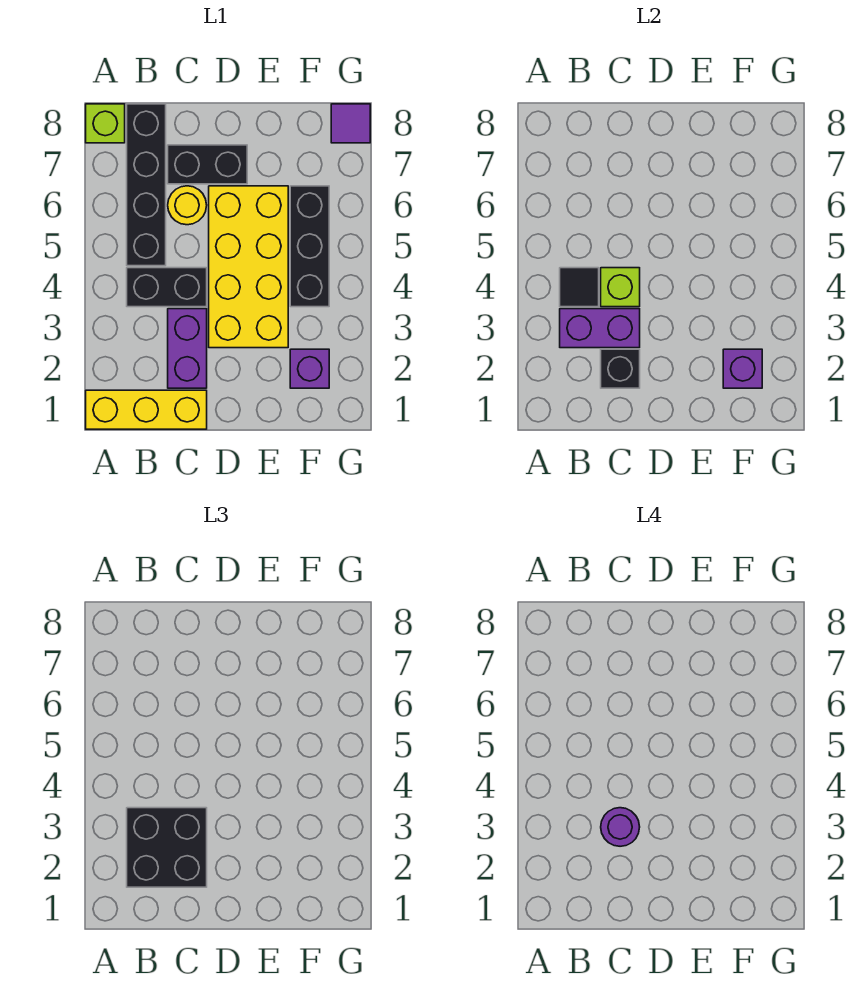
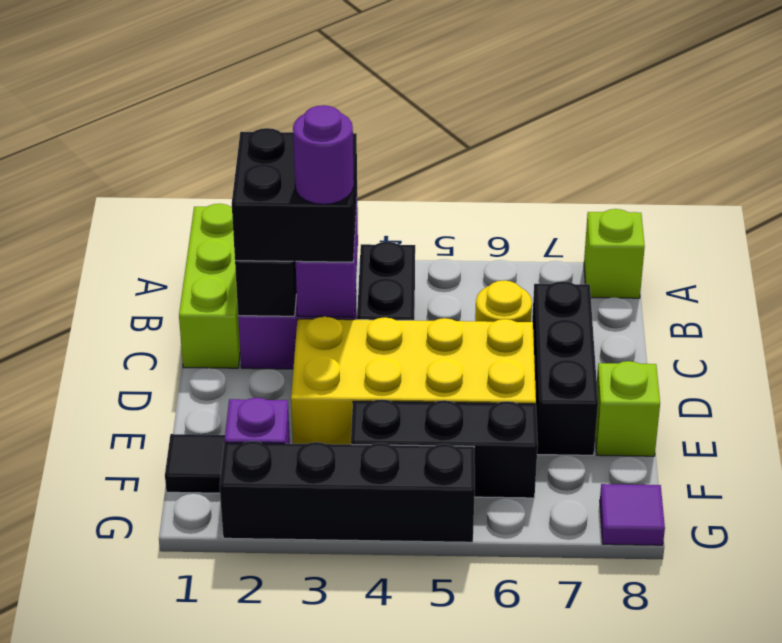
yellow 1x3 brick [86,390,207,429] -> lime 1x3 brick [179,204,240,368]
black 1x1 tile [560,268,599,307] -> black 1x1 tile moved to [165,434,225,493]
black 1x4 brick [127,104,166,266] -> black 1x4 brick moved to [220,441,475,542]
lime 1x1 brick [601,268,640,307] -> lime 1x1 brick moved to [595,361,660,456]
black 1x2 brick [168,145,247,184] -> black 1x3 brick [532,281,598,455]
purple 1x1 brick [723,349,762,388] -> none

